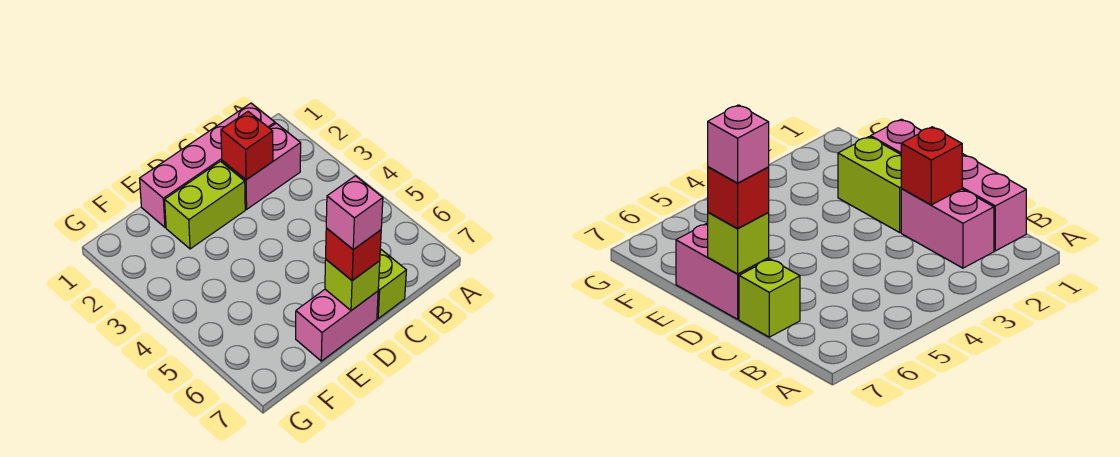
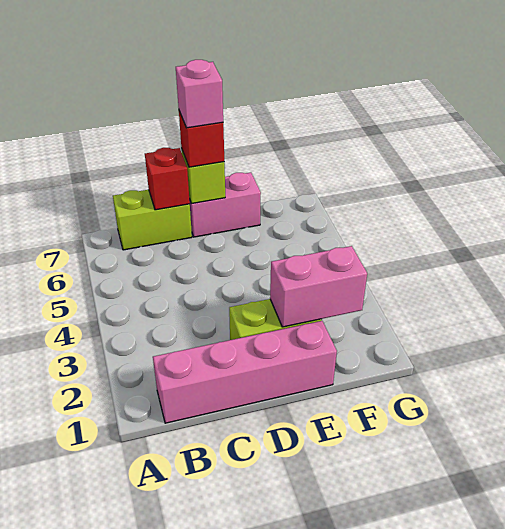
pink 1x2 brick [222,123,301,209] -> pink 1x2 brick moved to [270,246,367,327]
red 1x1 brick [221,112,273,180] -> red 1x1 brick moved to [145,148,190,210]
lime 1x1 brick [377,249,406,318] -> lime 1x2 brick [113,190,192,250]

